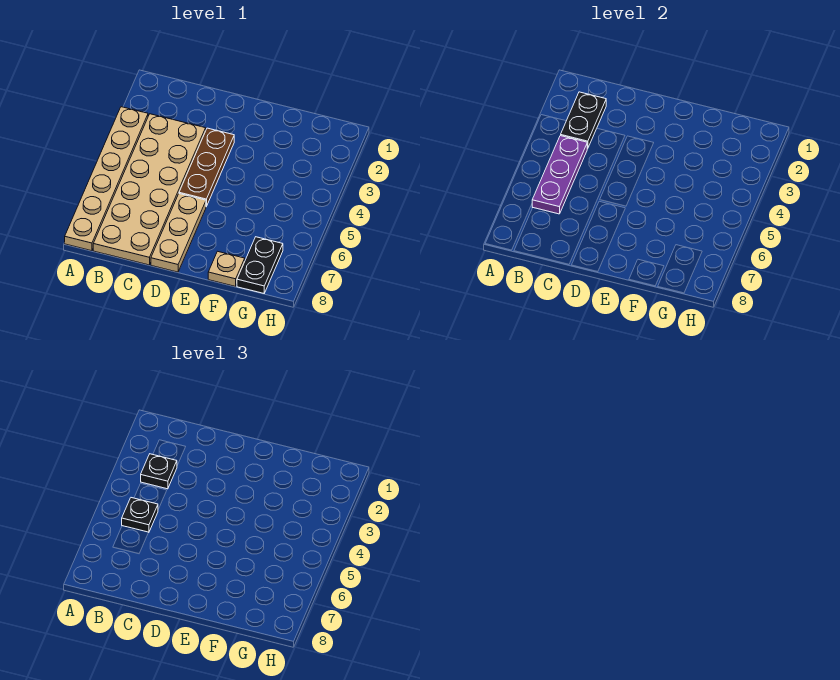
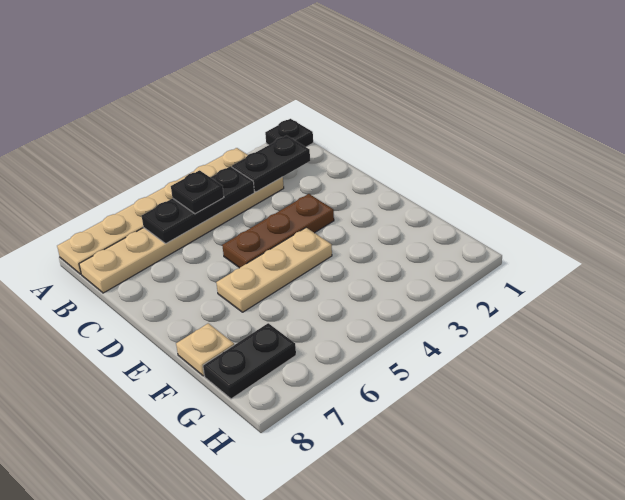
tan 2x6 plate [93,114,206,265] -> tan 1x6 plate [79,177,284,293]
black 1x1 plate [141,454,177,489] -> black 1x1 plate moved to [265,119,313,147]
purple 1x3 plate [532,136,587,214] -> black 1x3 plate [142,166,254,244]
tan 1x3 plate [151,194,206,272] -> tan 1x3 plate moved to [216,228,332,312]

